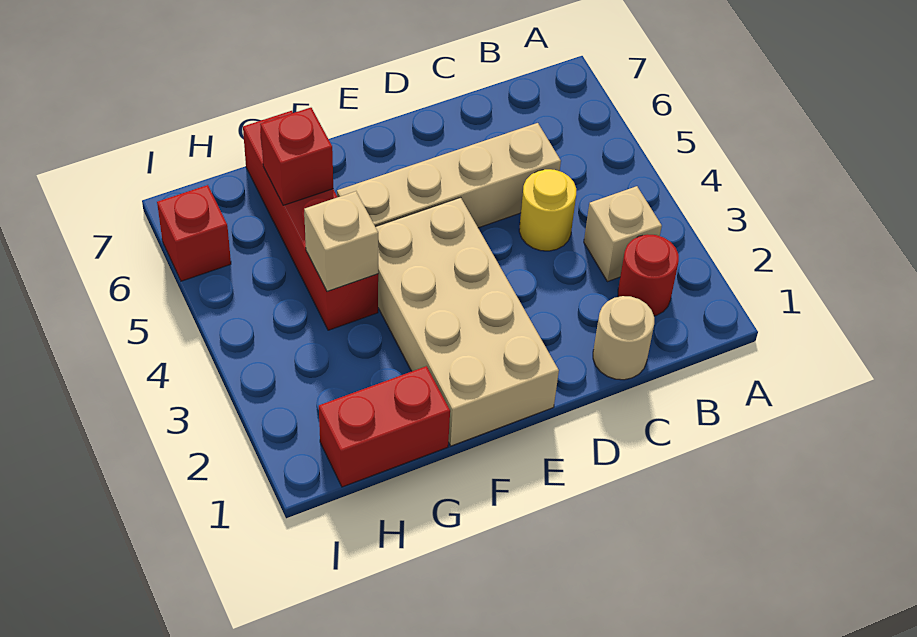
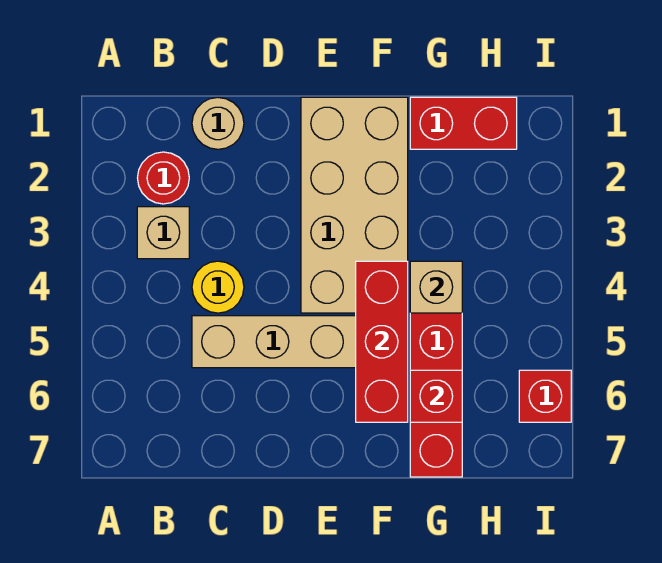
none -> red 1x3 brick [356,261,408,422]

